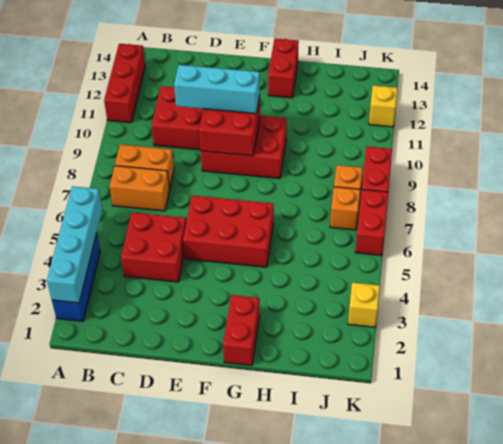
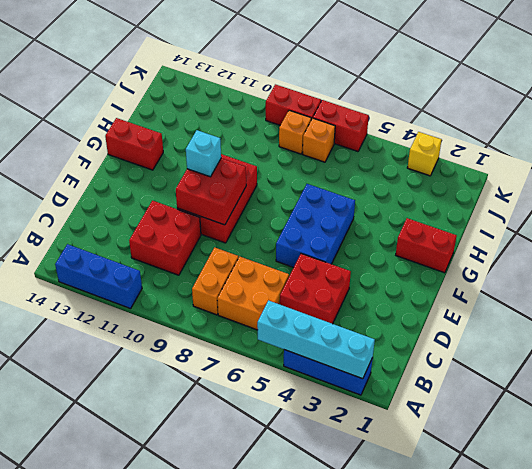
red 1x3 brick [104,44,145,123] -> blue 1x3 brick [55,244,142,309]
orange 1x2 brick [110,166,170,211] -> orange 2x2 brick [217,256,289,330]
cyan 1x3 brick [174,65,260,114] -> cyan 1x1 brick [186,130,221,177]
red 2x3 brick [183,195,274,267] -> blue 2x3 brick [276,184,355,268]
yellow 1x1 brick [369,85,398,127] -> none

